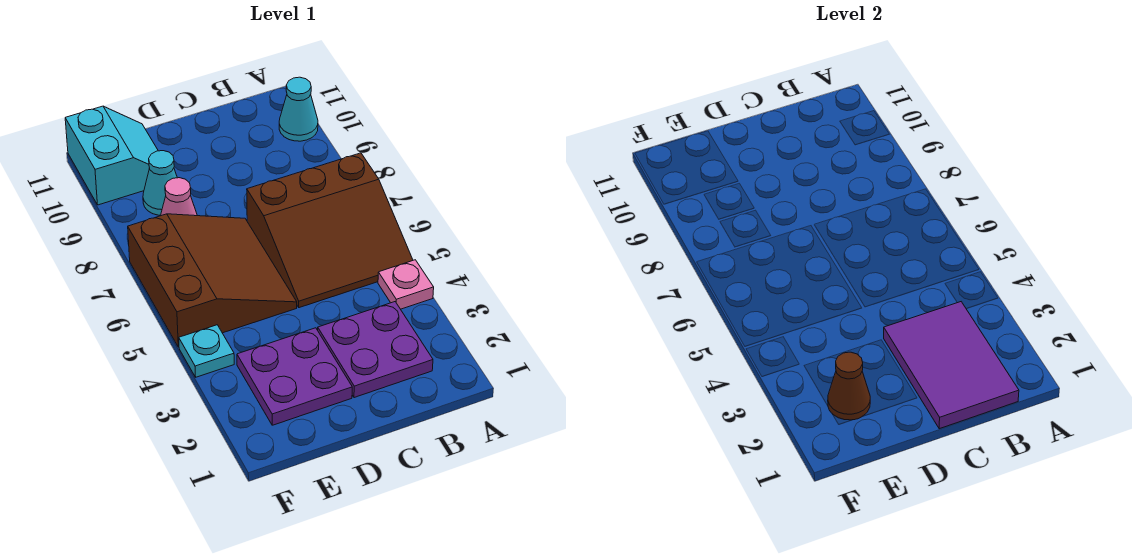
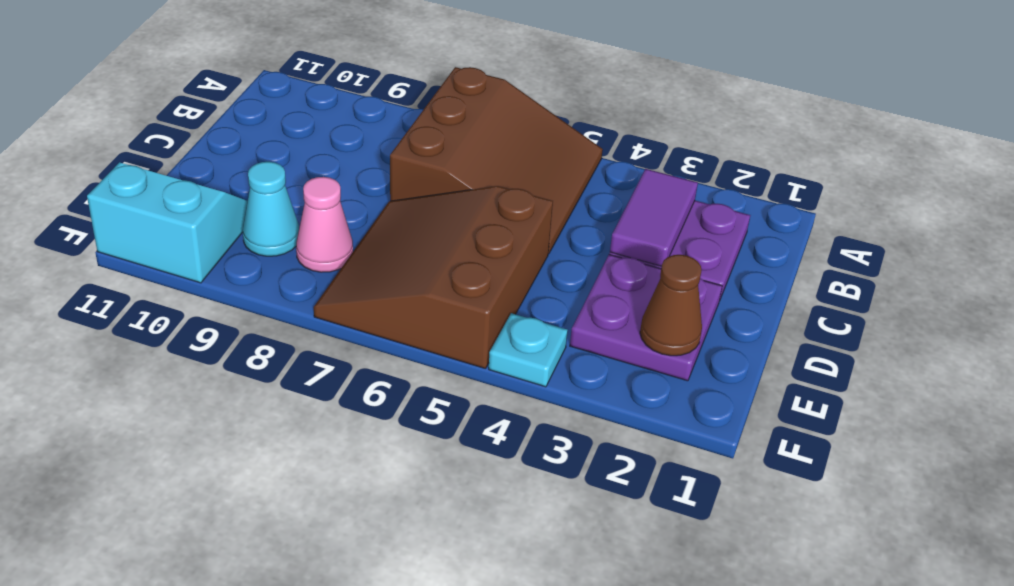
pink 1x1 plate [378,260,434,309] -> none
cyan 1x1 cone [279,77,318,141] -> none
purple 2x3 tile [884,302,1019,429] -> purple 1x2 tile [610,169,698,266]
brown 3x3 slope [128,214,297,347] -> brown 3x3 slope turned to [314,186,553,369]

